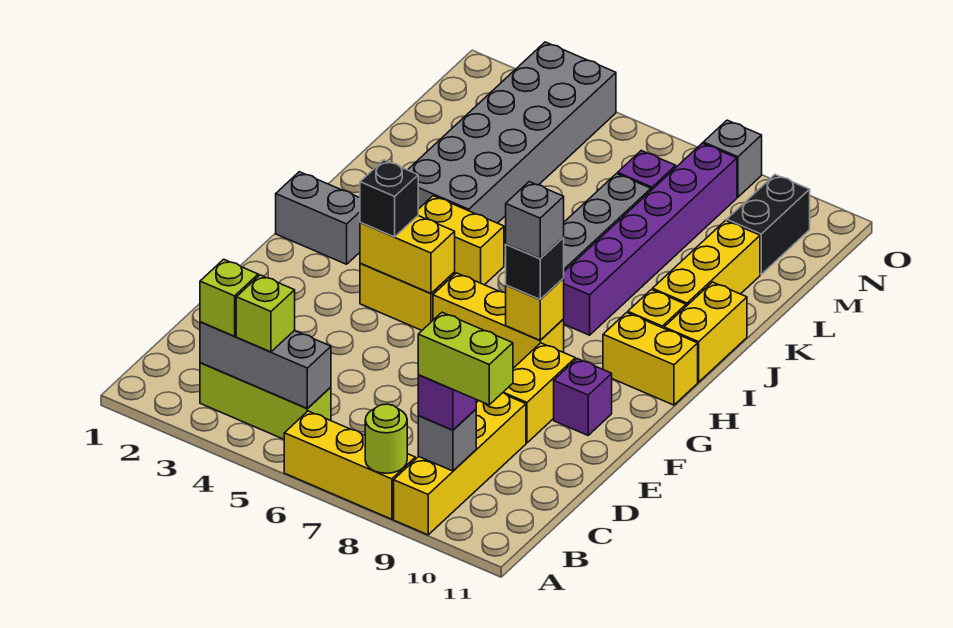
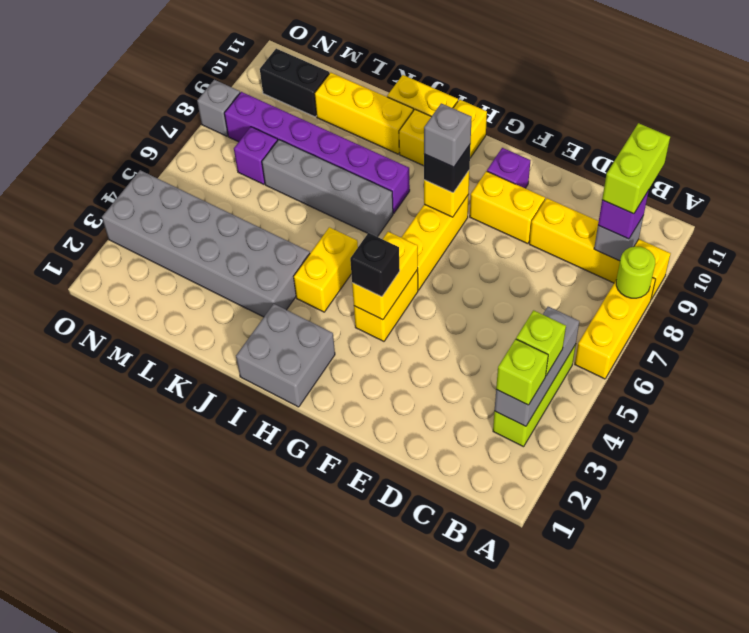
grey 1x2 brick [276,172,360,264] -> grey 2x2 brick [236,304,335,407]

